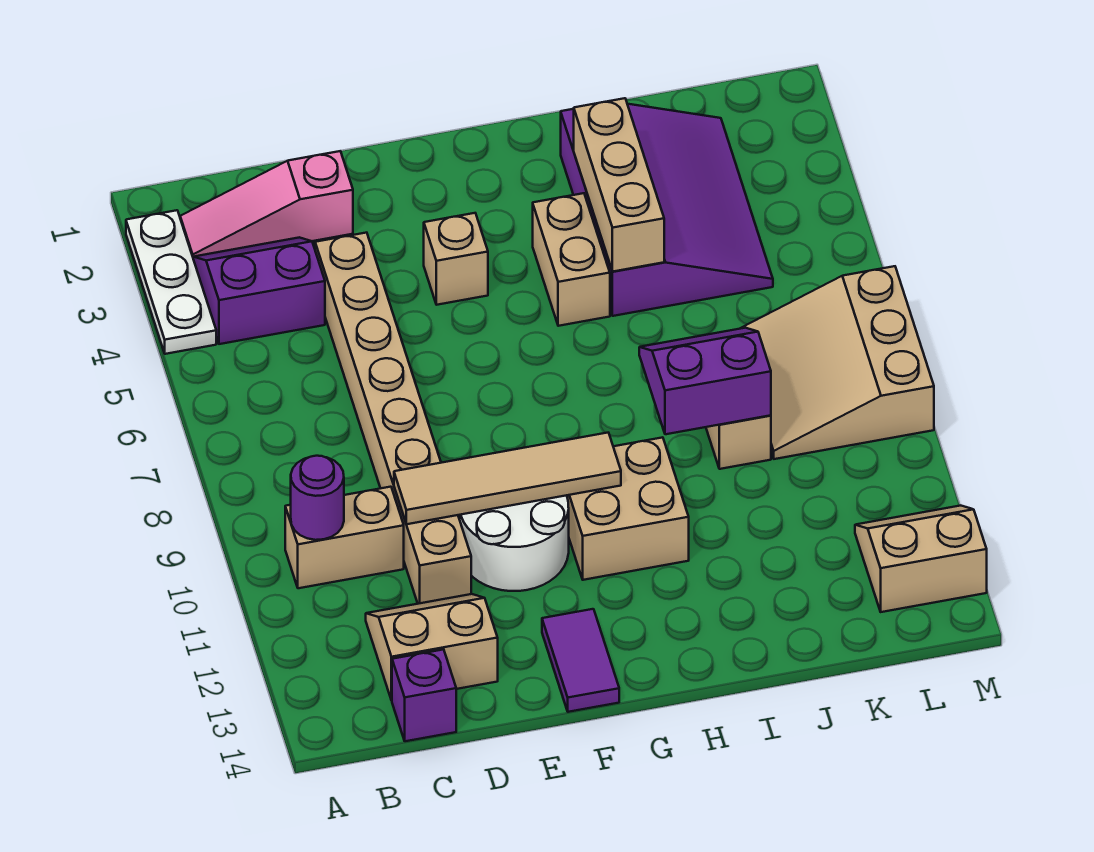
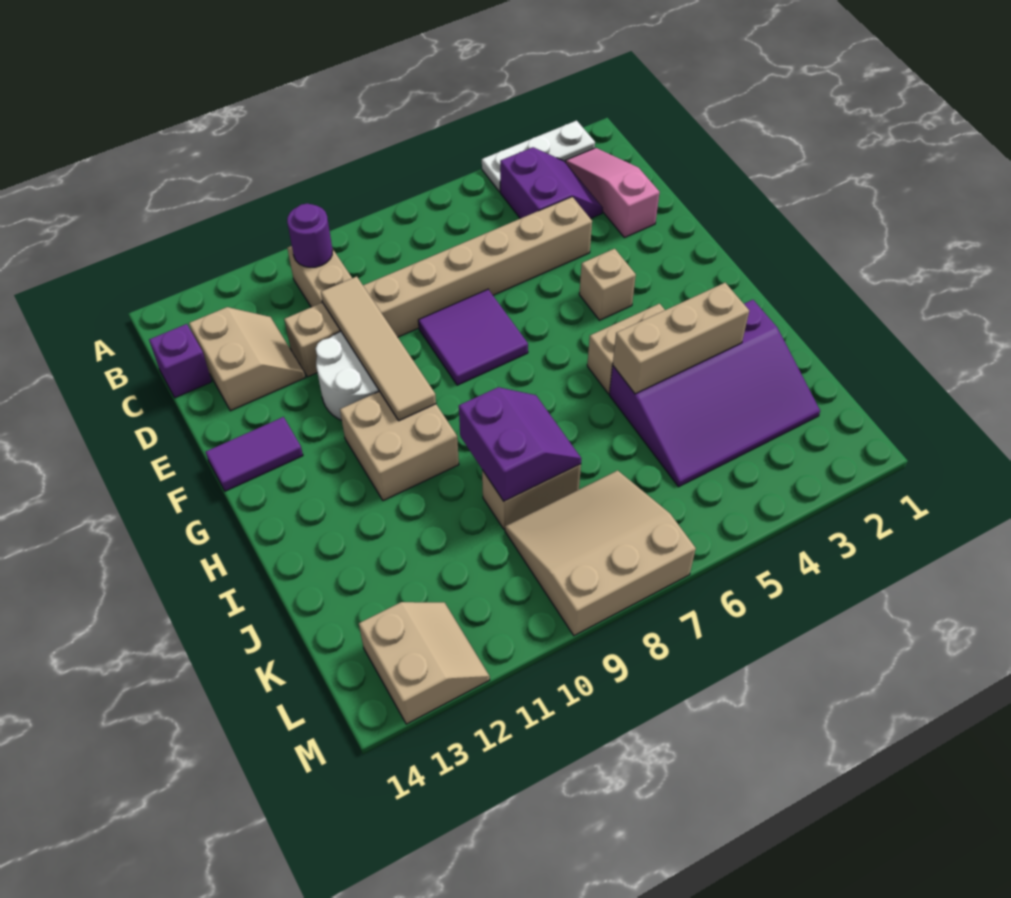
none -> purple 2x2 tile [418,289,528,385]

